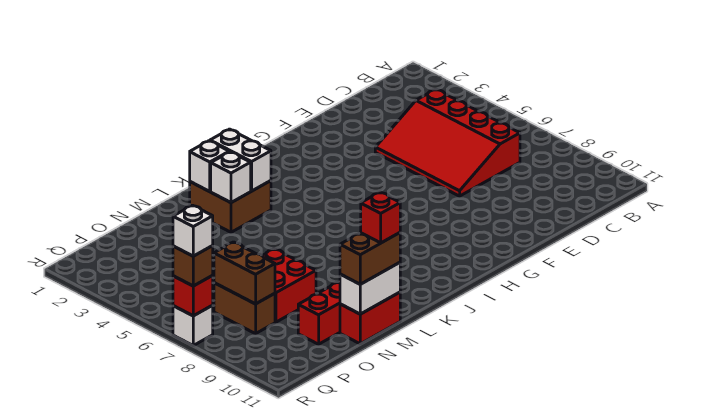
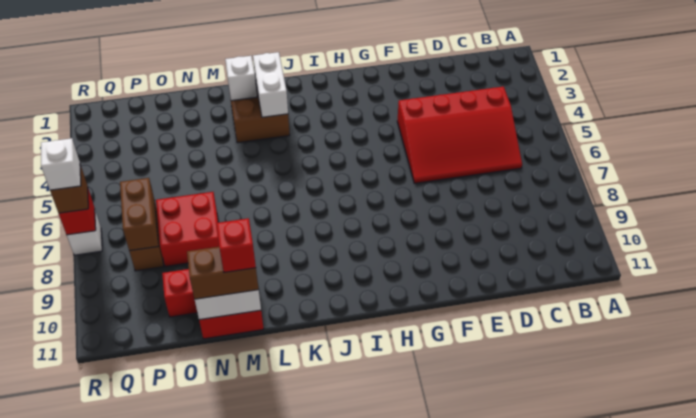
red 3x4 slope [375,89,520,196] -> red 3x4 slope turned to [397,87,522,183]
white 1x1 brick [211,152,251,203] -> none

